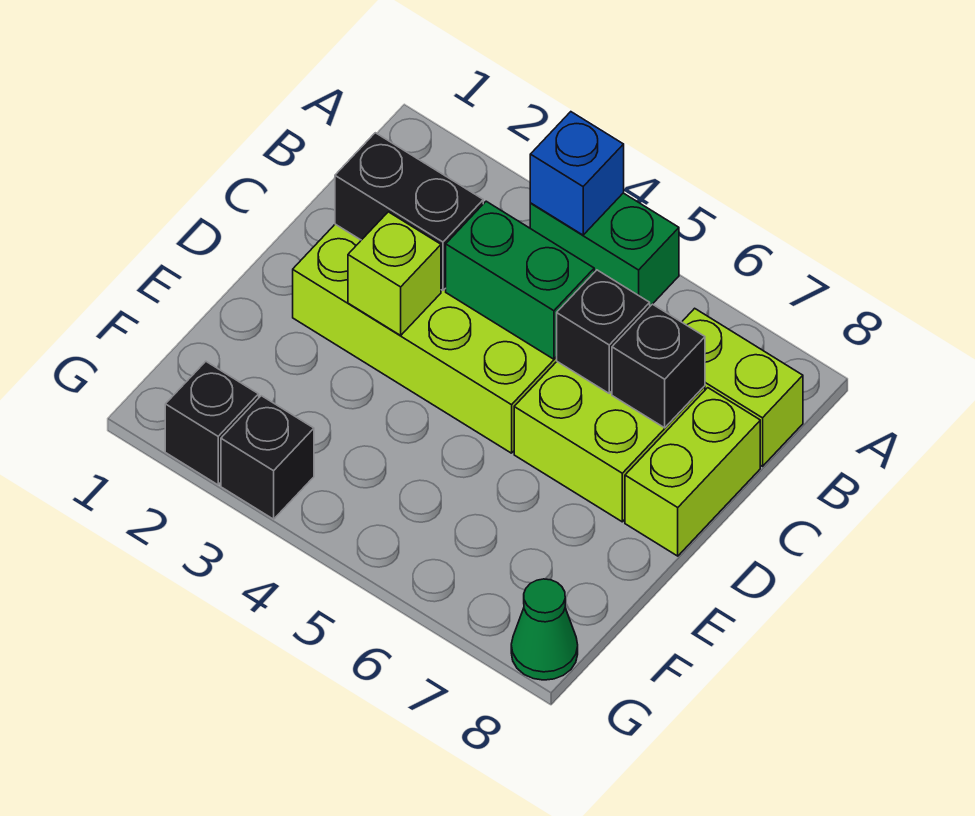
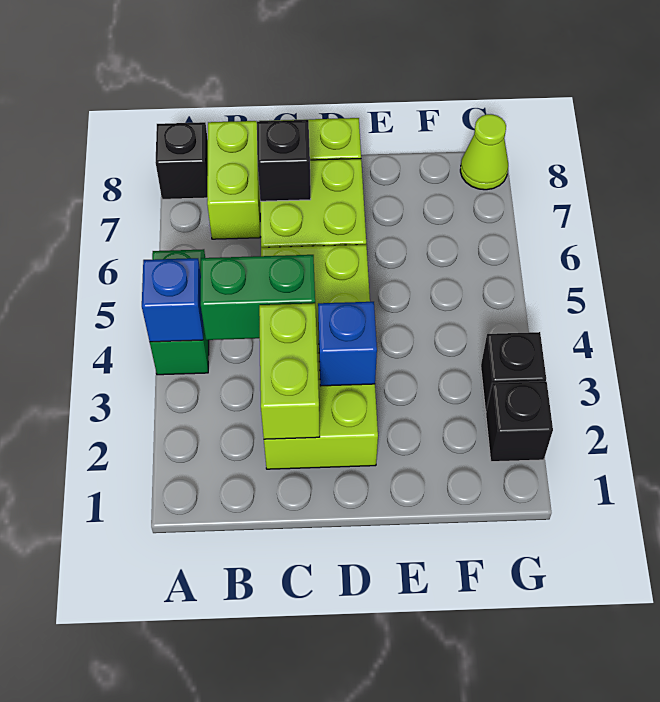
black 1x2 brick [335,133,483,290] -> lime 1x2 brick [259,303,320,439]
green 1x2 brick [446,201,594,359] -> green 1x2 brick turned to [201,255,315,340]
black 1x1 brick [557,270,650,393] -> black 1x1 brick moved to [155,122,208,199]
lime 1x1 brick [348,212,441,335] -> blue 1x1 brick [318,302,377,386]
green 1x1 cone [511,579,578,680] -> lime 1x1 cone [460,114,508,190]

